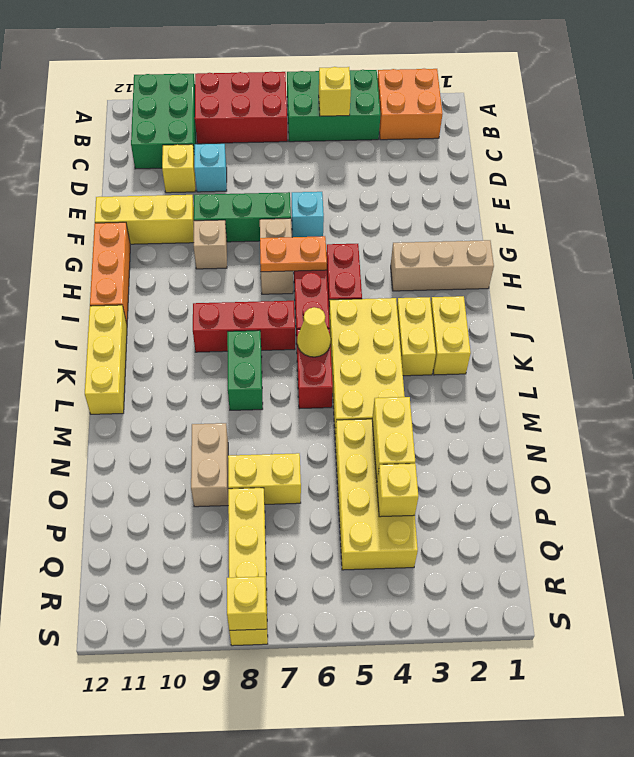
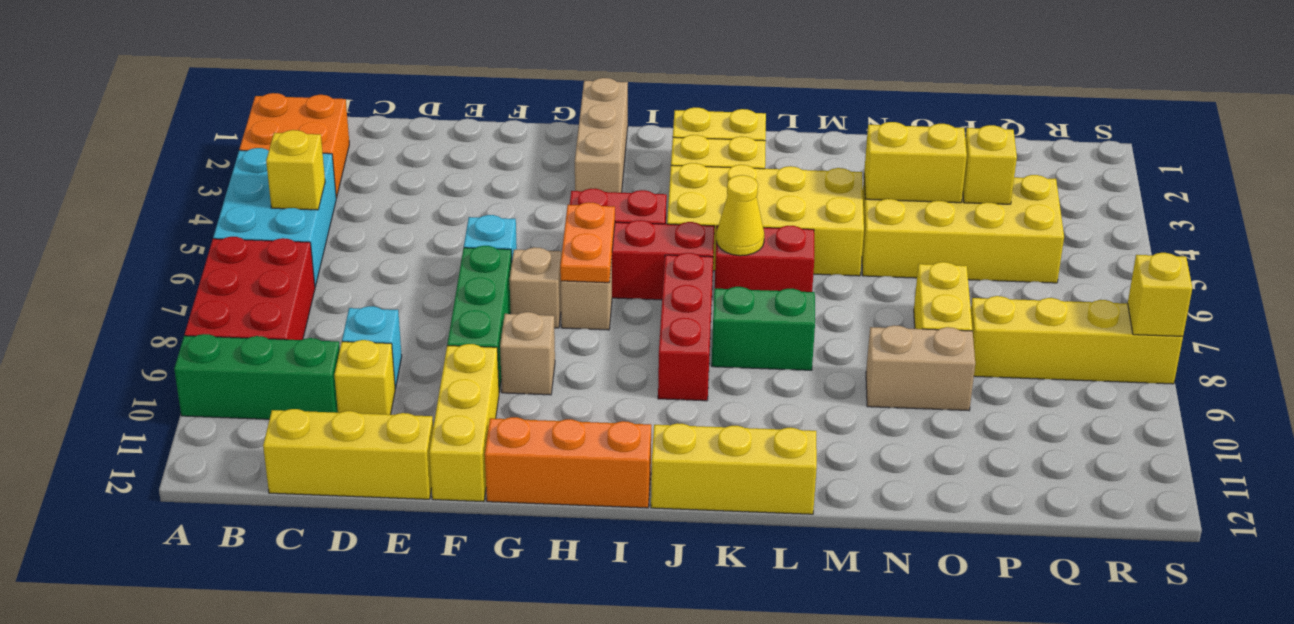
green 2x3 brick [287,70,381,142] -> cyan 2x3 brick [213,148,336,286]
green 2x3 brick [131,73,196,169] -> green 1x3 brick [174,334,340,419]
none -> yellow 1x3 brick [263,409,433,499]

